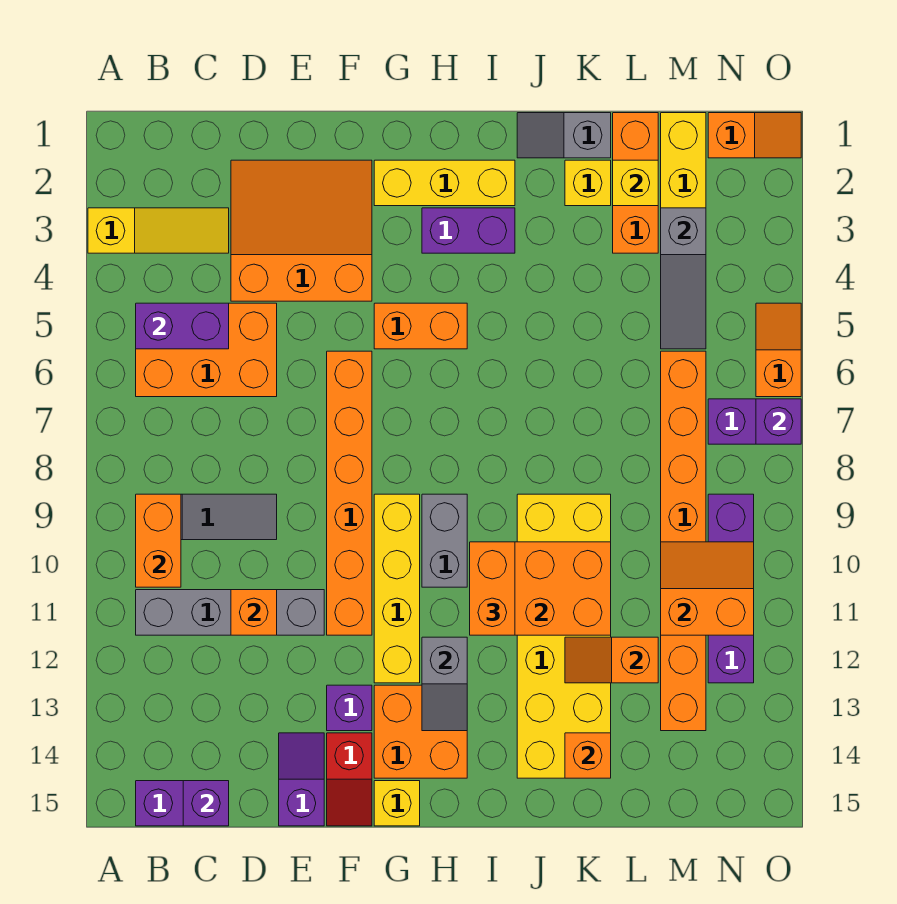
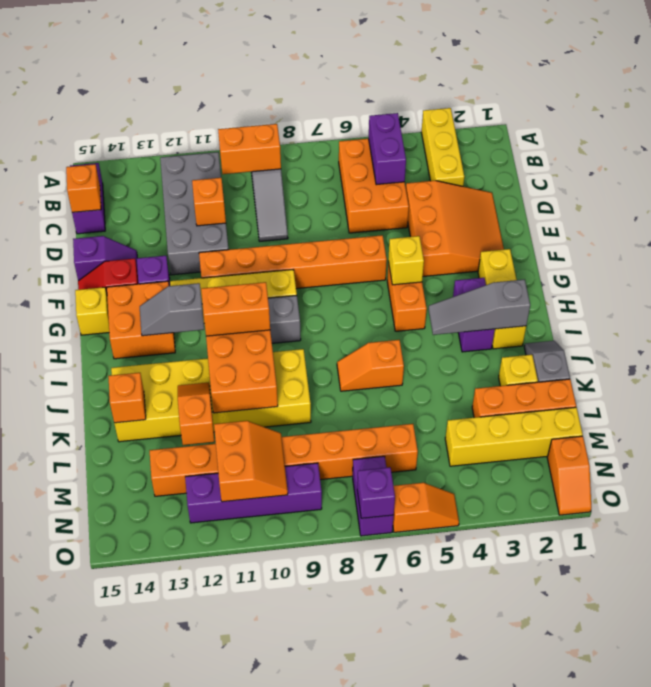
yellow 1x3 slope [88,208,229,253] -> yellow 1x3 brick [421,108,464,186]
grey 1x4 brick [136,590,324,635] -> grey 2x4 brick [160,152,229,275]
purple 1x1 brick [183,781,229,826] -> orange 1x1 brick [66,164,101,212]
none -> orange 1x2 slope [337,340,404,391]
yellow 1x1 brick [613,160,658,206] -> yellow 1x1 brick moved to [388,236,424,285]
grey 1x3 slope [661,208,706,349] -> grey 1x3 slope moved to [428,279,530,335]

